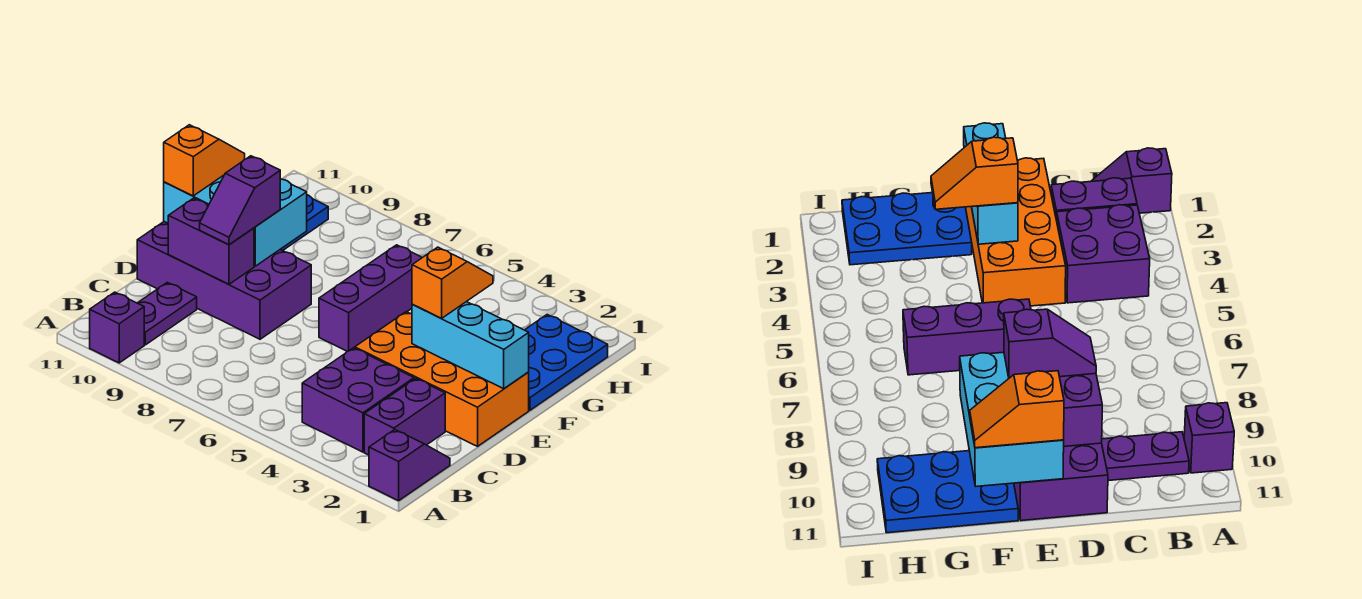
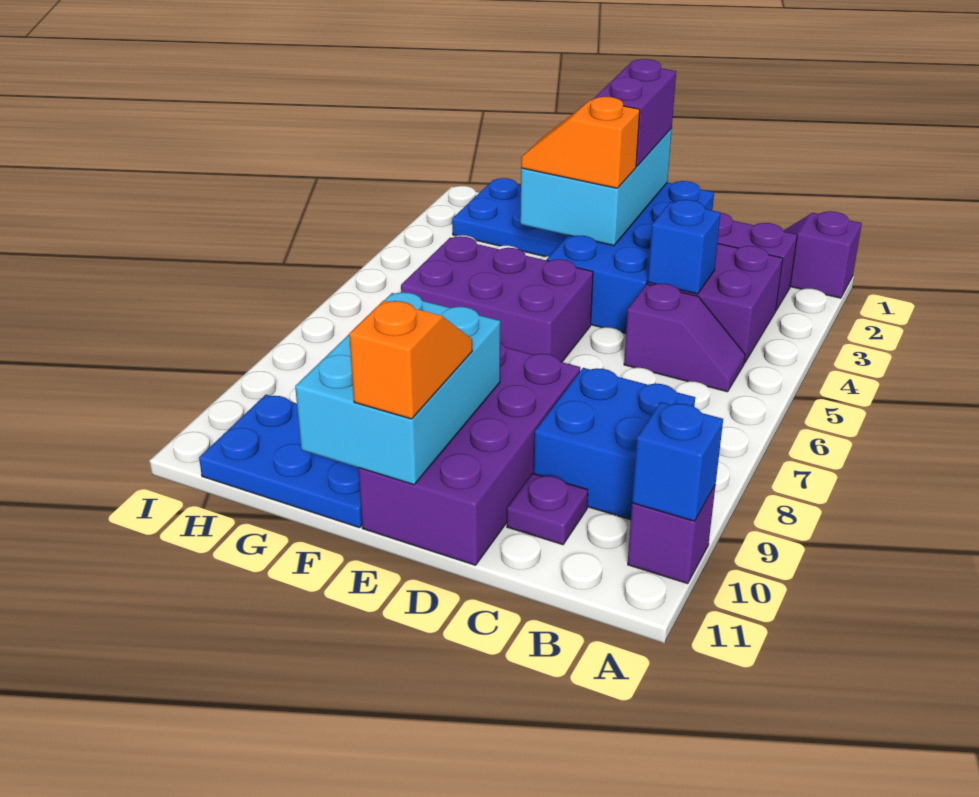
none -> blue 1x1 brick [632,402,723,521]
none -> blue 2x2 brick [534,368,695,520]
purple 1x2 plate [138,283,197,345] -> purple 1x1 plate [507,473,588,545]
none -> blue 1x1 brick [648,200,721,294]
orange 2x4 brick [355,312,529,446] -> blue 2x4 brick [547,181,714,333]
purple 1x2 brick [168,198,254,284] -> purple 1x2 brick moved to [595,59,676,167]
purple 1x2 slope [200,156,280,245] -> purple 1x2 slope moved to [624,284,745,392]
cyan 1x3 brick [412,302,529,389] -> cyan 2x3 brick [520,128,672,246]
purple 1x3 brick [319,245,422,352] -> purple 2x3 brick [401,236,593,362]
orange 1x2 slope [164,125,245,196] -> orange 1x2 slope turned to [349,301,472,419]

